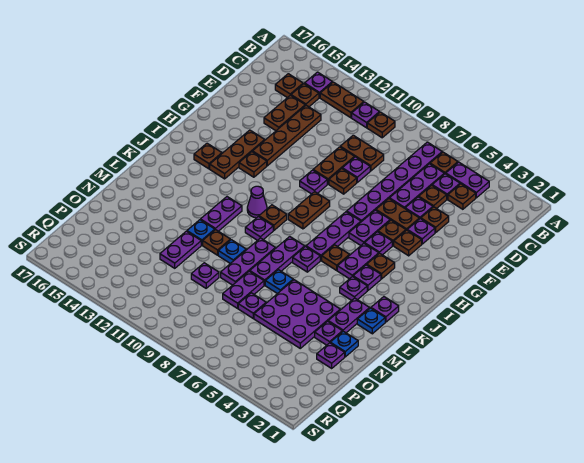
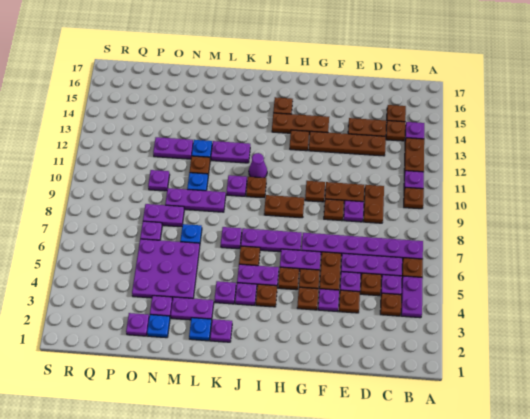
purple 1x1 plate [300,170,327,194] -> brown 1x1 plate [305,181,325,202]
purple 1x1 plate [365,232,392,255] -> brown 1x1 plate [278,267,299,290]
purple 1x3 plate [250,237,305,285] -> none

